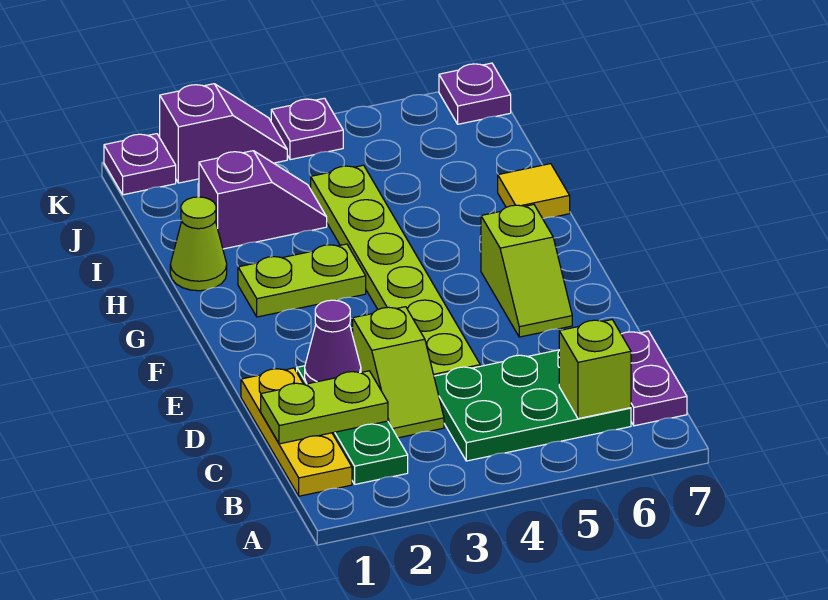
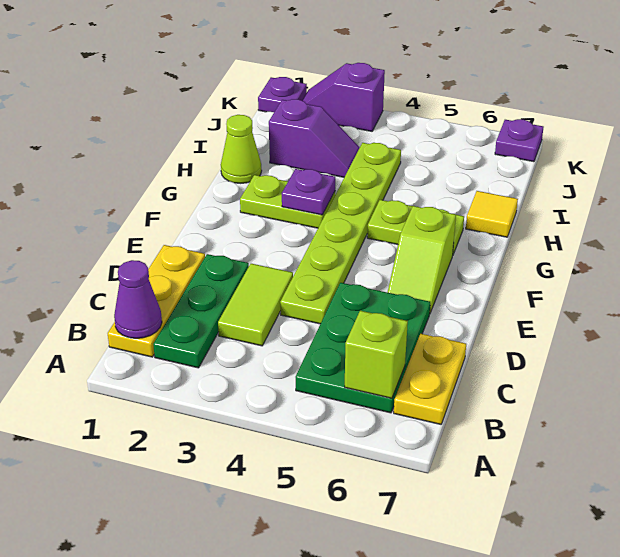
green 2x3 plate [434,350,631,461] -> green 2x3 plate turned to [296,283,430,413]
purple 1x2 plate [621,331,687,426] -> yellow 1x2 plate [394,334,466,424]
lime 1x2 plate [261,371,388,444] -> lime 1x2 plate moved to [367,200,464,254]
lime 1x2 slope [353,307,444,438] -> lime 1x2 tile [218,264,293,346]
purple 1x1 cone [305,300,361,384] -> purple 1x1 cone moved to [114,260,162,338]
purple 1x2 slope [160,84,287,183] -> purple 1x2 slope turned to [302,63,385,131]
purple 1x1 plate [271,98,343,160] -> purple 1x1 plate moved to [282,169,335,215]

